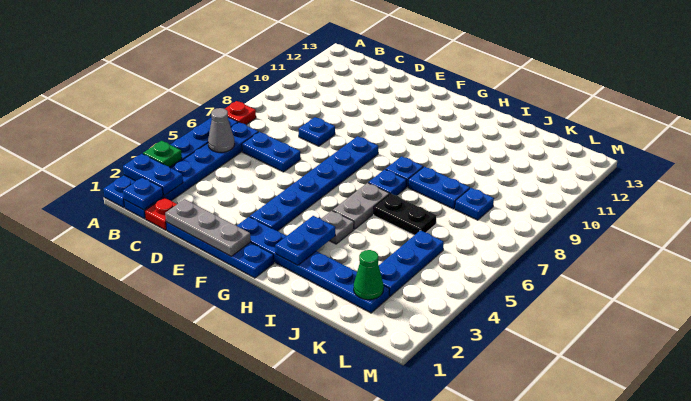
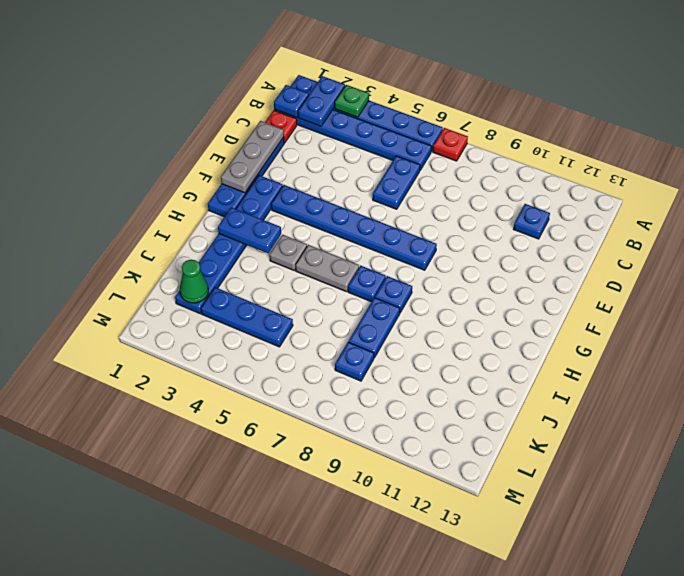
grey 1x1 cone [208,108,235,152] -> none
blue 1x1 plate [299,117,335,146] -> blue 1x1 plate moved to [514,204,550,239]
black 1x2 plate [374,193,437,235] -> none

